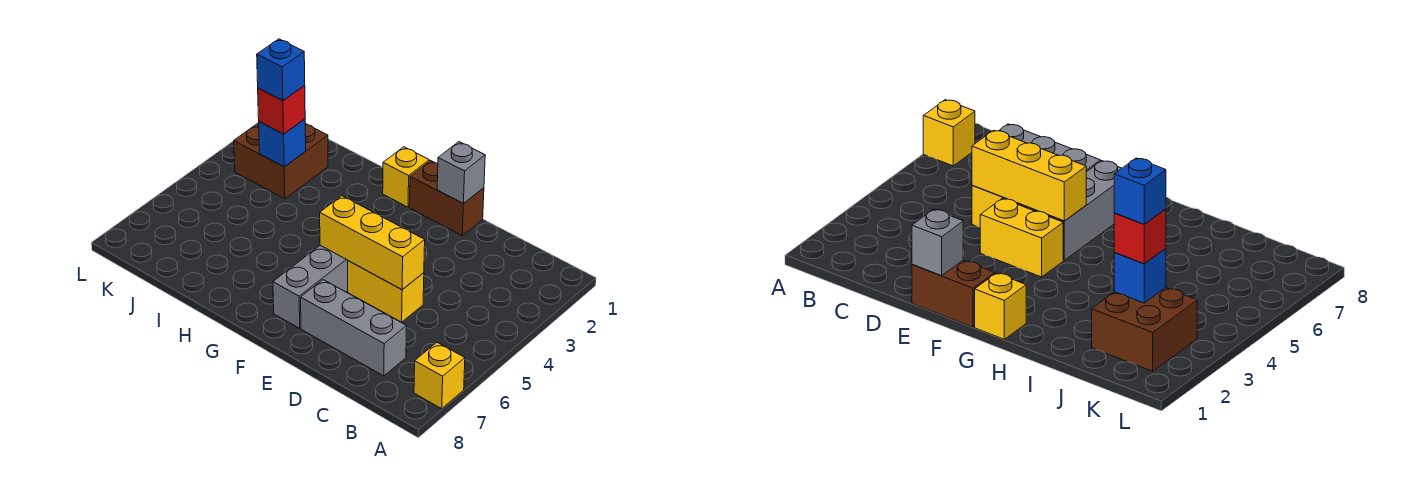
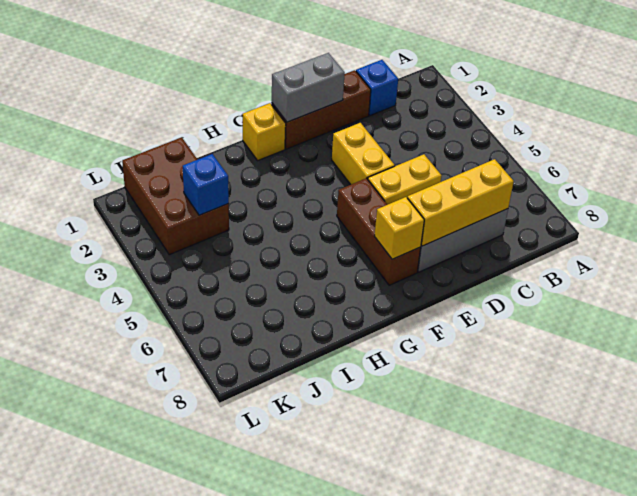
yellow 1x1 brick [414,342,465,409] -> yellow 1x1 brick moved to [374,197,424,259]
yellow 1x3 brick [320,196,425,290] -> yellow 1x3 brick moved to [407,159,514,246]
brown 1x2 brick [409,161,484,236] -> brown 1x3 brick [272,70,371,149]
grey 1x1 brick [437,142,485,204] -> grey 1x2 brick [272,53,345,122]
yellow 1x2 brick [980,199,1063,277] -> yellow 1x2 brick turned to [332,123,395,185]
grey 1x3 brick [273,245,348,328] -> brown 1x3 brick [337,178,421,285]
brown 2x2 brick [234,123,328,199] -> brown 2x3 brick [122,137,229,255]
red 1x1 brick [258,86,305,134] -> none
blue 1x1 brick [257,39,305,101] -> blue 1x1 brick moved to [356,60,398,116]

